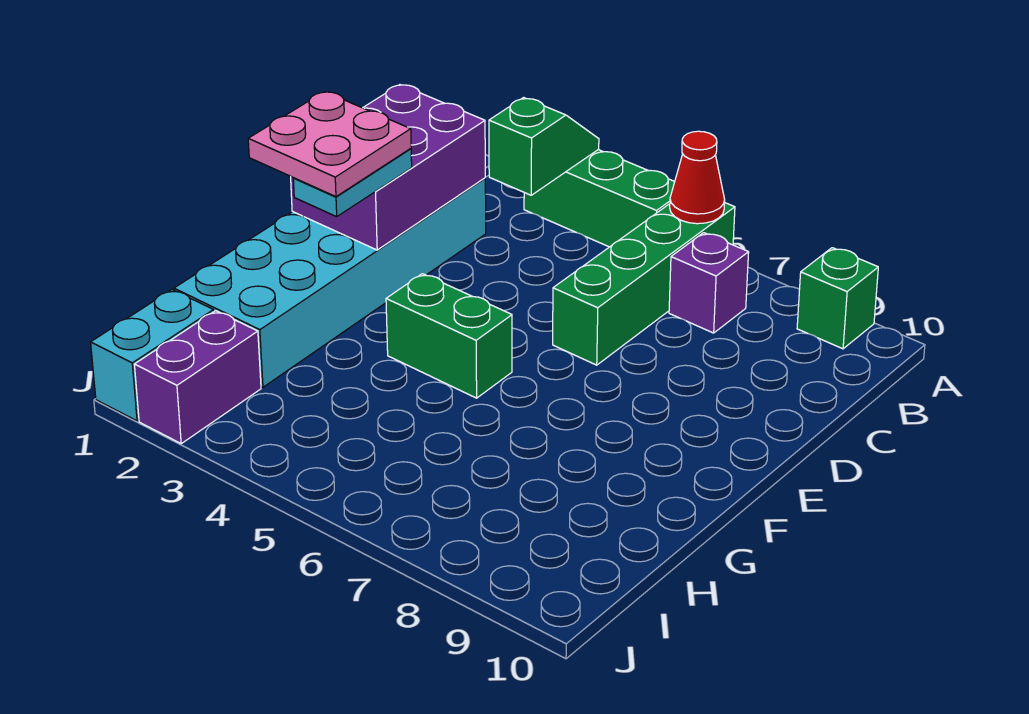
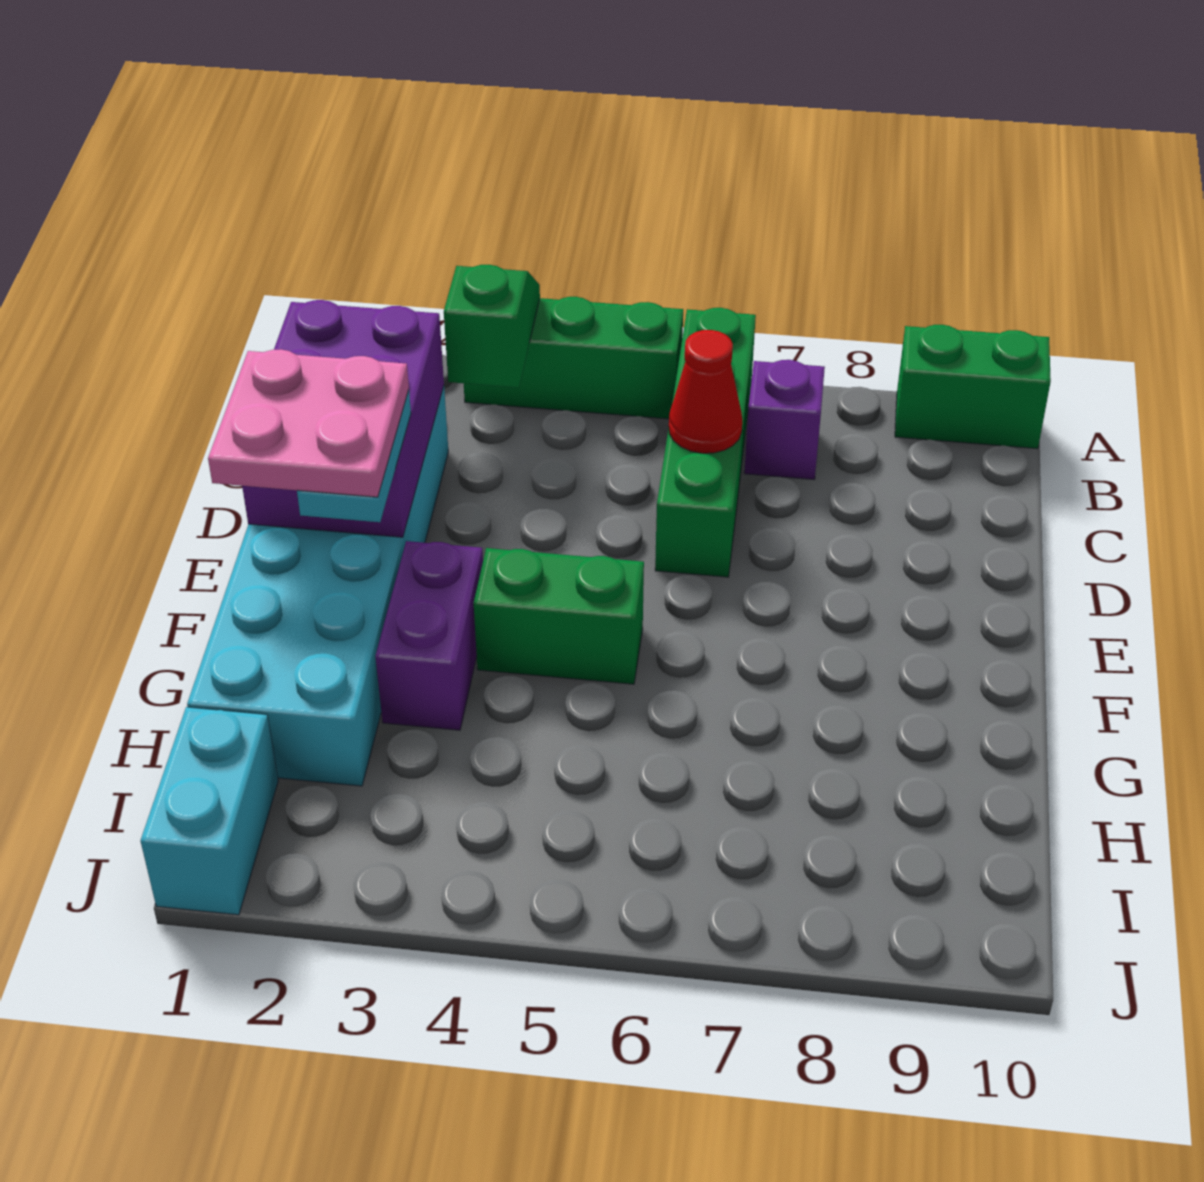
red 1x1 cone [670,131,725,224] -> red 1x1 cone moved to [669,330,742,453]
green 1x1 brick [797,248,878,349] -> green 1x2 brick [895,325,1051,449]
purple 1x2 brick [134,311,261,443] -> purple 1x2 brick moved to [375,541,483,730]

